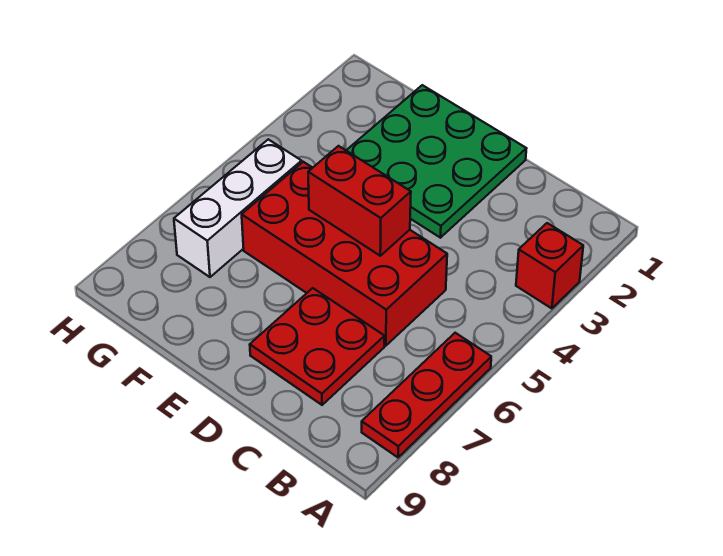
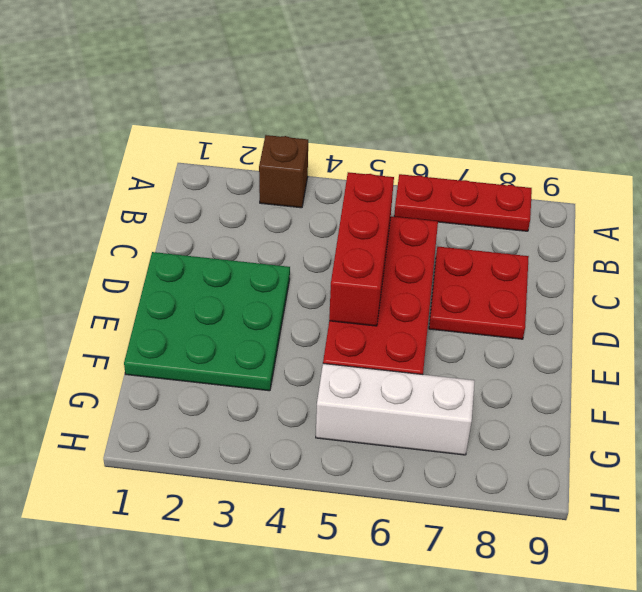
red 1x1 brick [516,223,583,308] -> brown 1x1 brick [259,135,308,208]
red 1x2 brick [308,146,411,256] -> red 1x3 brick [329,172,394,326]

